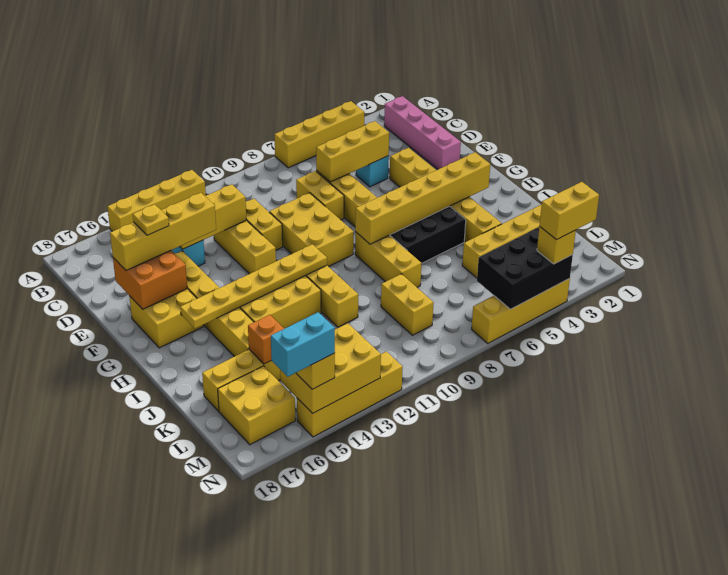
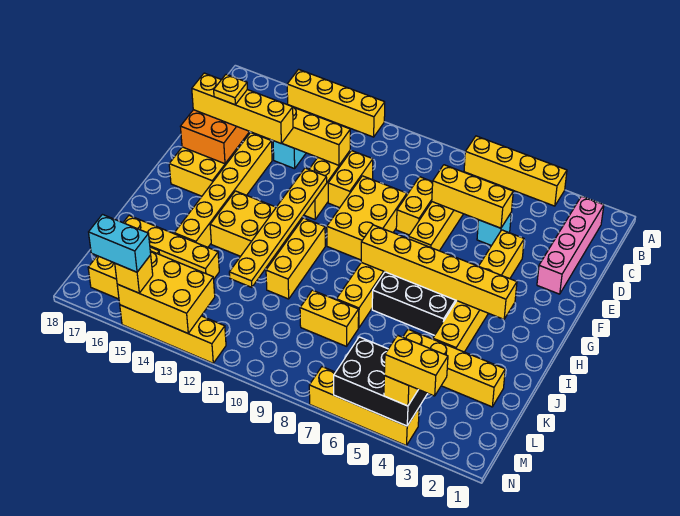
yellow 1x6 plate [180,244,327,328] -> yellow 1x6 plate turned to [229,168,327,287]
yellow 1x2 brick [381,274,434,335] -> yellow 1x2 brick turned to [300,290,359,346]
orange 1x1 brick [248,315,284,364] -> none

